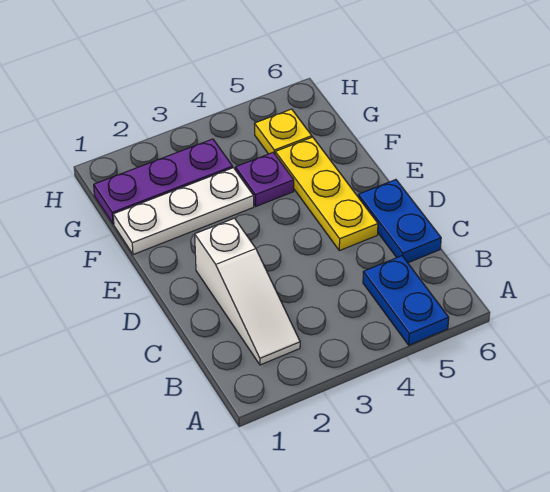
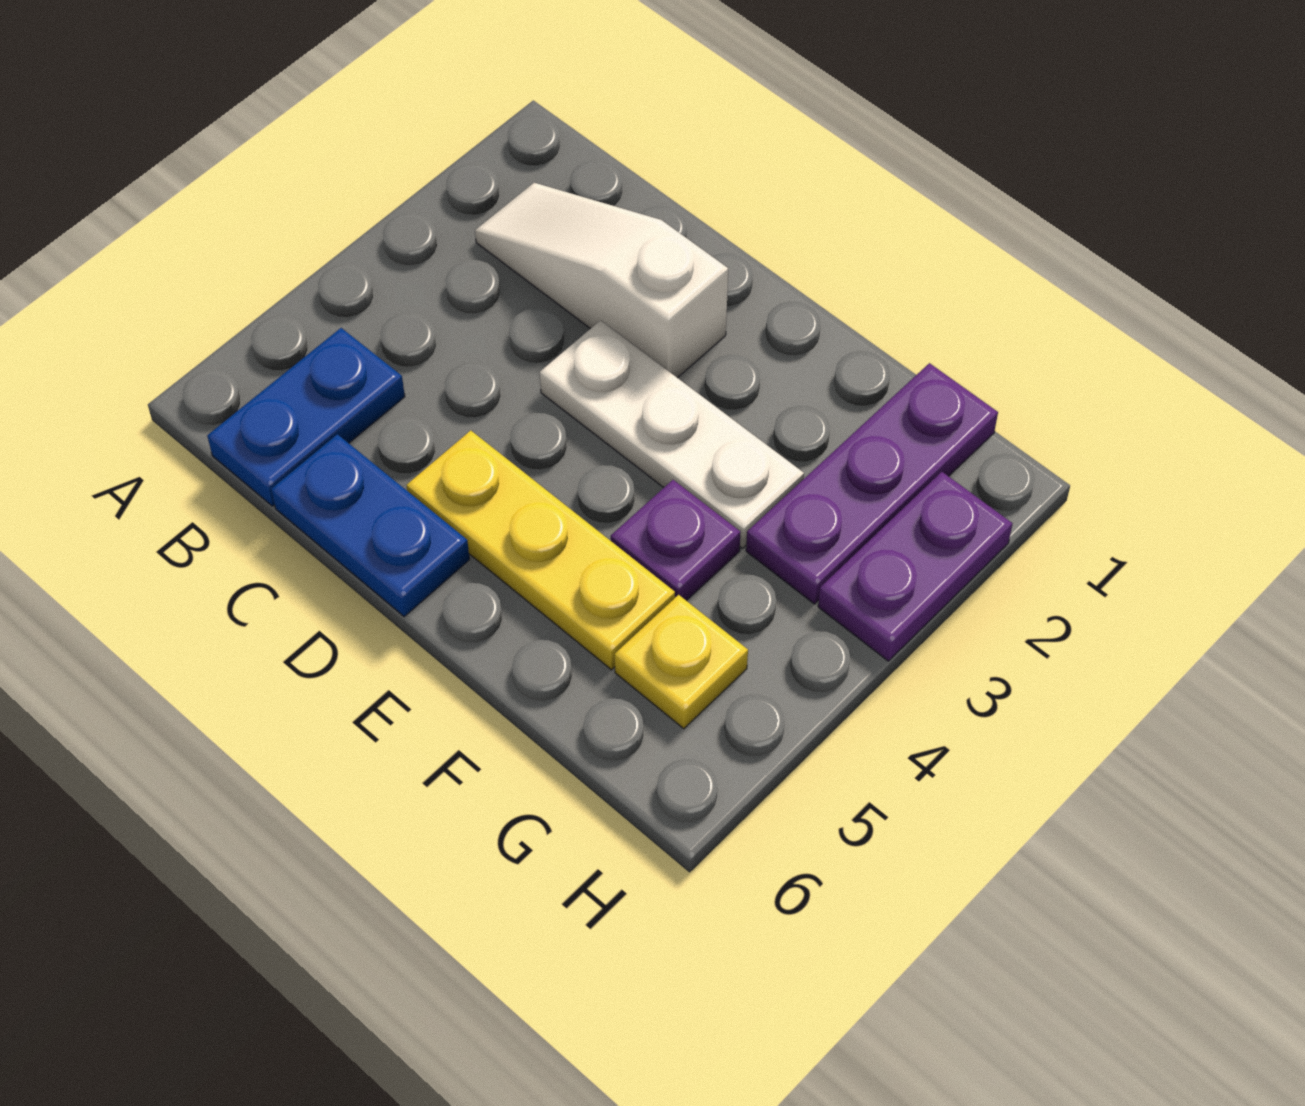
blue 1x2 plate [363,256,449,345] -> blue 1x2 plate turned to [207,328,405,506]
white 1x3 plate [113,168,254,255] -> white 1x3 plate turned to [540,320,804,548]
none -> purple 1x2 plate [818,472,1013,661]

